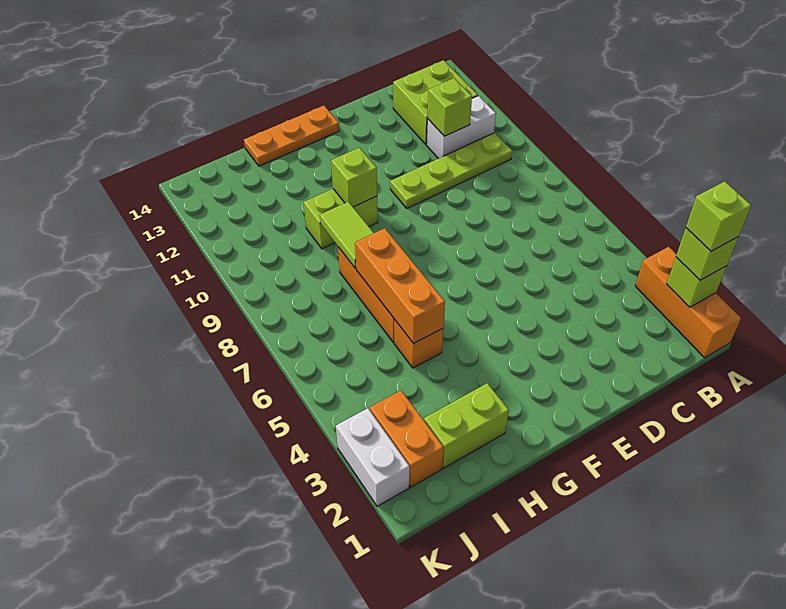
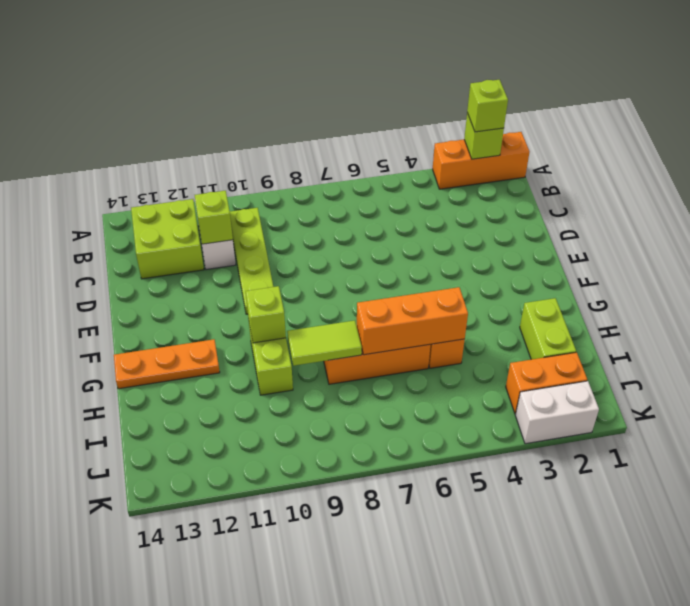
lime 1x1 brick [686,181,751,251] -> none
orange 1x3 plate [244,106,339,166] -> orange 1x3 plate turned to [114,339,220,389]

